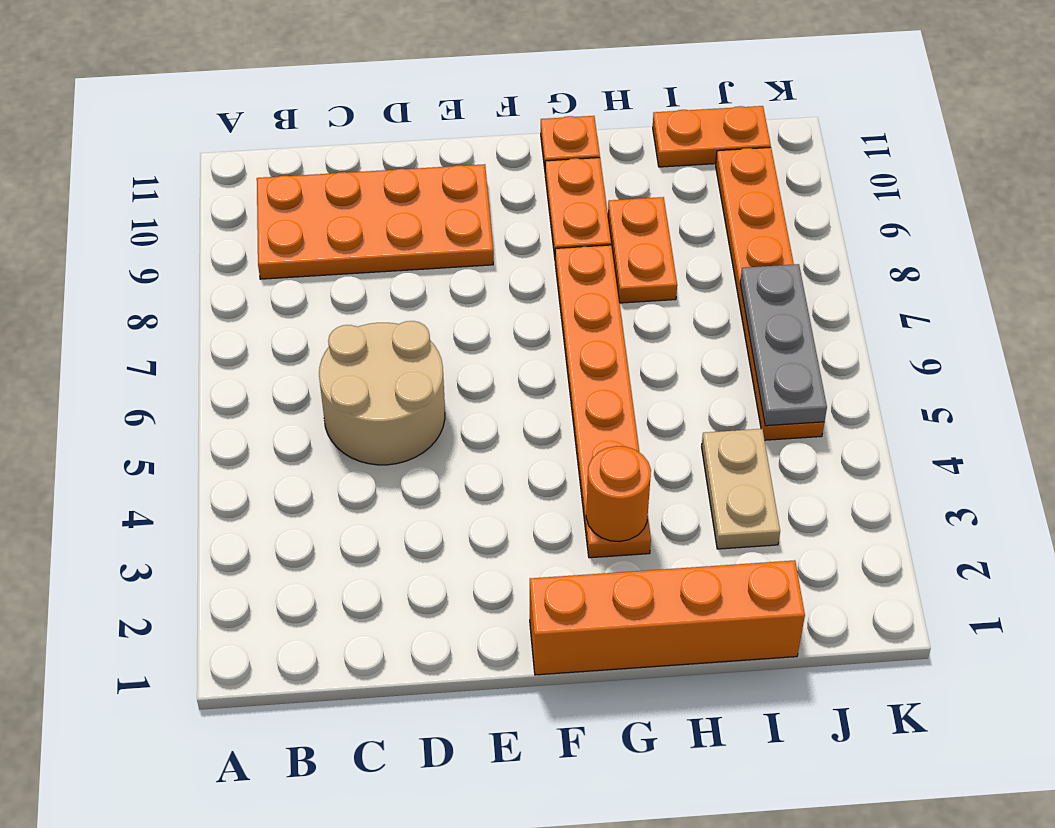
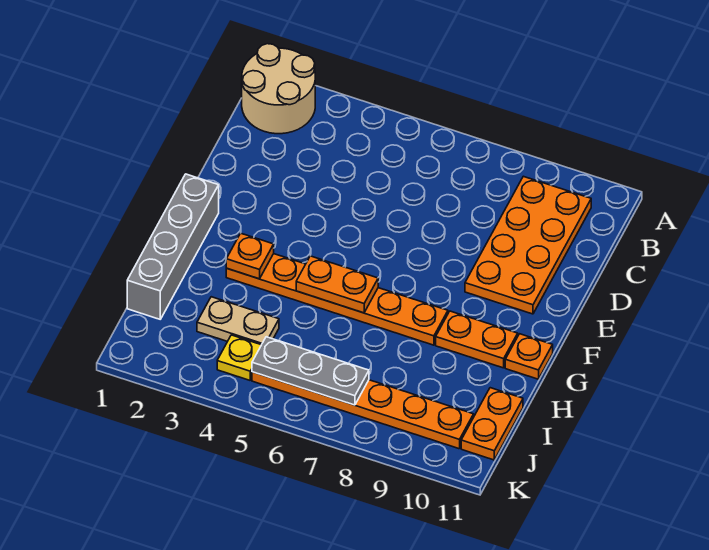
tan 2x2 round brick [319,321,445,465] -> tan 2x2 round brick moved to [242,44,315,134]
orange 1x4 brick [530,560,805,675] -> grey 1x4 brick [127,174,219,319]
orange 1x1 round brick [586,446,651,542] -> orange 1x1 plate [226,233,274,279]
orange 1x2 plate [608,197,677,303] -> orange 1x2 plate moved to [296,256,378,313]
none -> yellow 1x1 plate [217,335,261,380]

